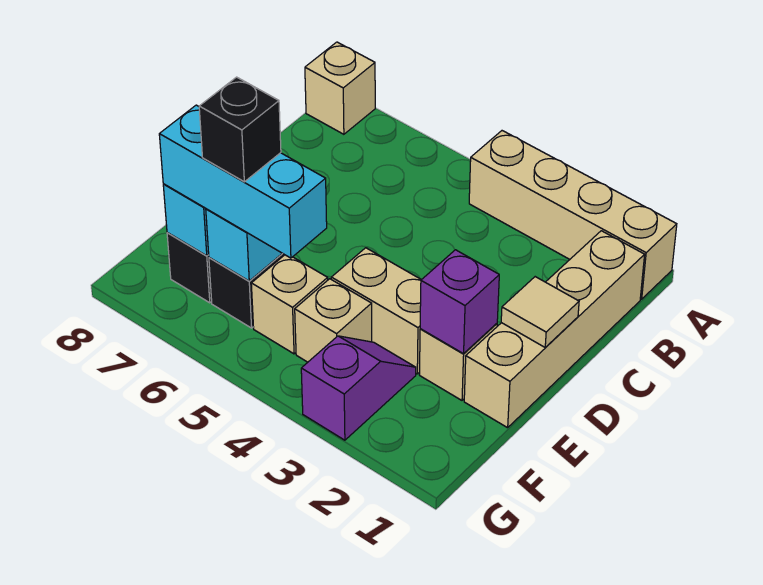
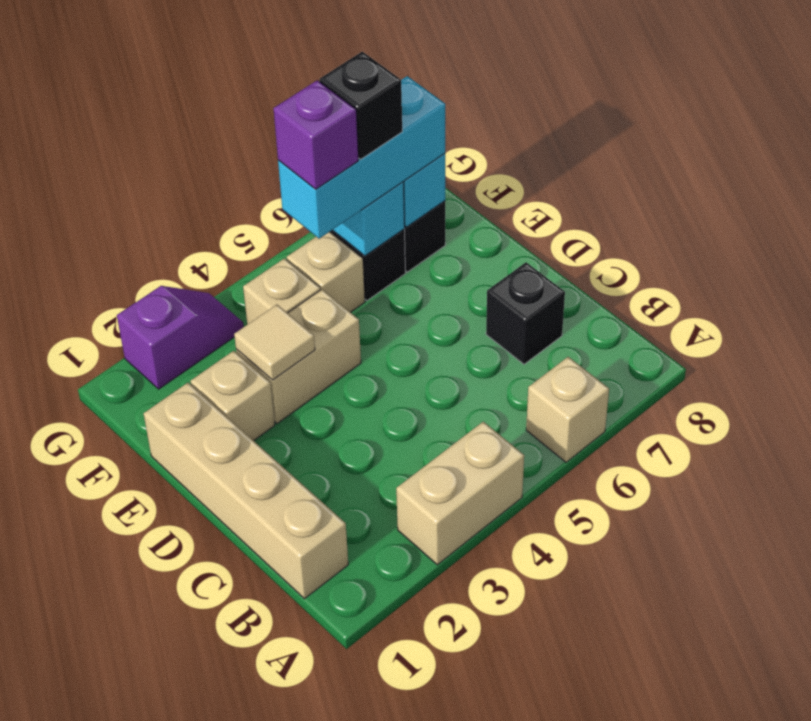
tan 1x4 brick [469,131,677,299] -> tan 1x2 brick [396,422,524,565]
tan 1x1 brick [305,42,375,134] -> tan 1x1 brick moved to [526,357,609,462]
none -> black 1x1 brick [486,262,565,364]
tan 1x1 tile [501,277,579,347] -> tan 1x1 tile moved to [234,305,315,380]
purple 1x1 brick [420,250,499,354] -> purple 1x1 brick moved to [273,80,358,189]
purple 1x2 slope [301,336,416,440] -> purple 1x2 slope turned to [117,286,244,389]

